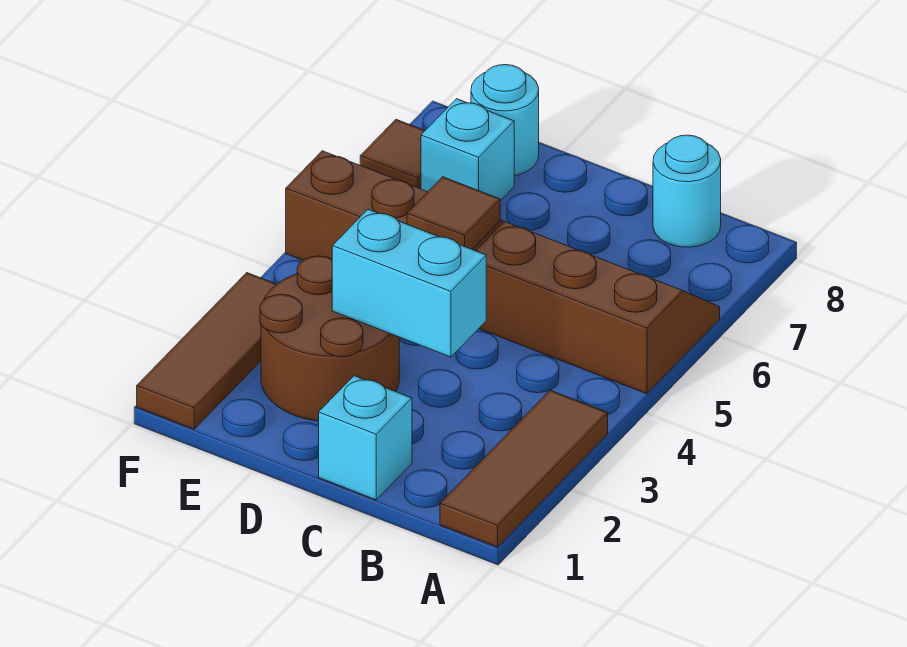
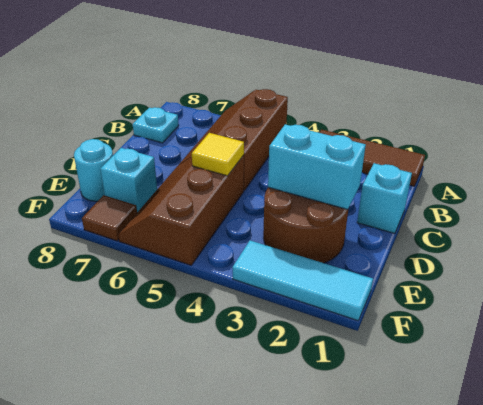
cyan 1x1 round brick [653,135,721,247] -> cyan 1x1 plate [133,107,179,143]
cyan 1x2 brick [332,209,486,357] -> cyan 1x2 brick turned to [268,124,366,210]
brown 1x1 tile [407,177,500,249] -> yellow 1x1 tile [192,133,244,176]
brown 1x3 tile [137,273,276,429] -> cyan 1x3 tile [232,241,373,321]

